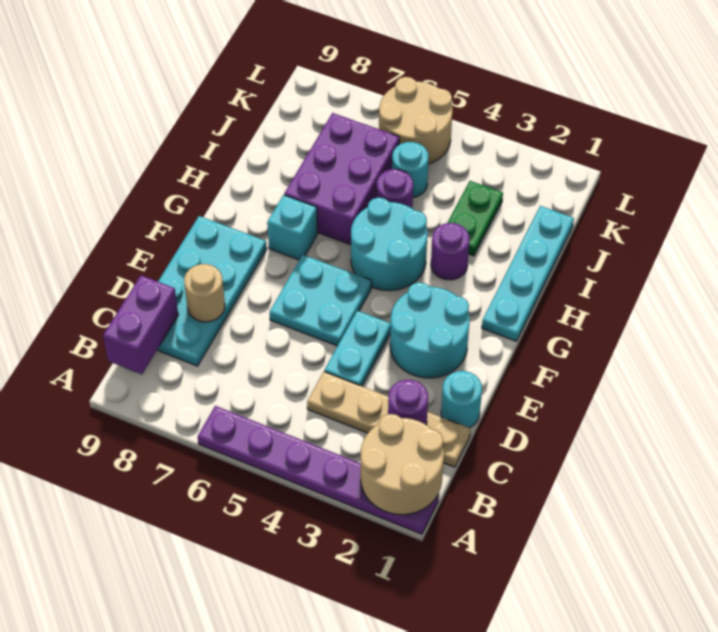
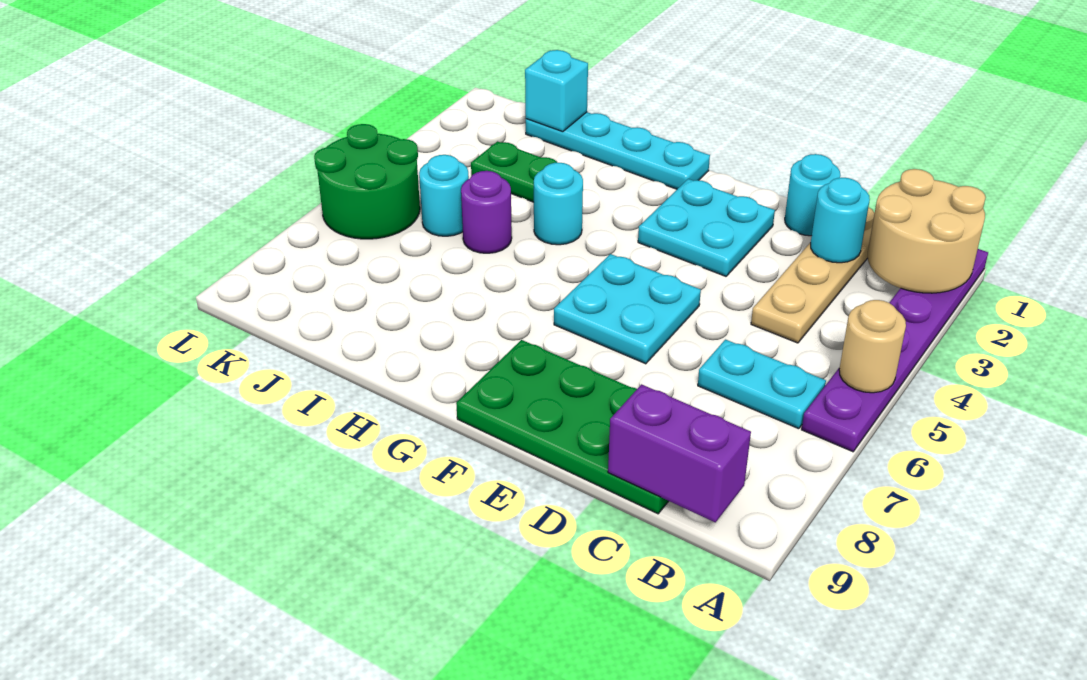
purple 1x1 round brick [388,380,428,425] -> cyan 1x1 round brick [811,178,870,263]
cyan 2x4 plate [157,216,267,366] -> green 2x4 plate [456,340,668,514]
cyan 1x2 plate [324,311,391,386] -> cyan 1x2 plate moved to [698,340,826,429]
tan 1x1 round brick [184,264,225,322] -> tan 1x1 round brick moved to [839,300,906,393]
cyan 2x2 round brick [390,282,469,378] -> cyan 2x2 plate [638,179,775,276]
cyan 2x2 round brick [351,198,427,291] -> cyan 1x1 round brick [534,163,583,245]
cyan 1x1 brick [267,195,318,260] -> cyan 1x1 brick moved to [525,50,588,132]
purple 1x1 round brick [431,223,470,280] -> none
purple 2x3 brick [284,113,399,245] -> none
tan 2x2 round brick [379,77,452,164] -> green 2x2 round brick [314,124,420,239]

